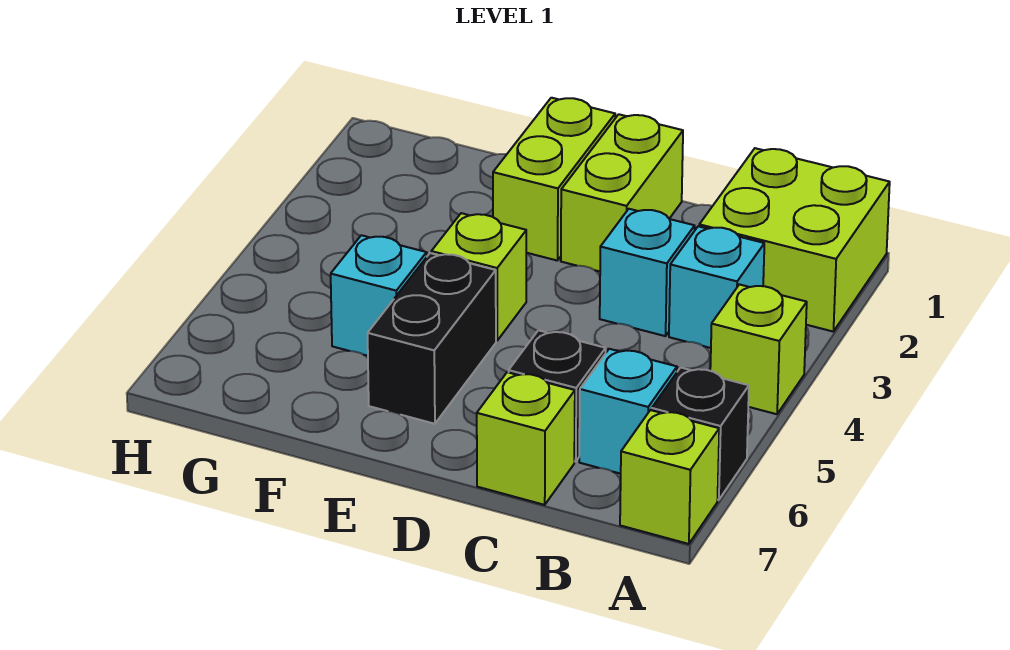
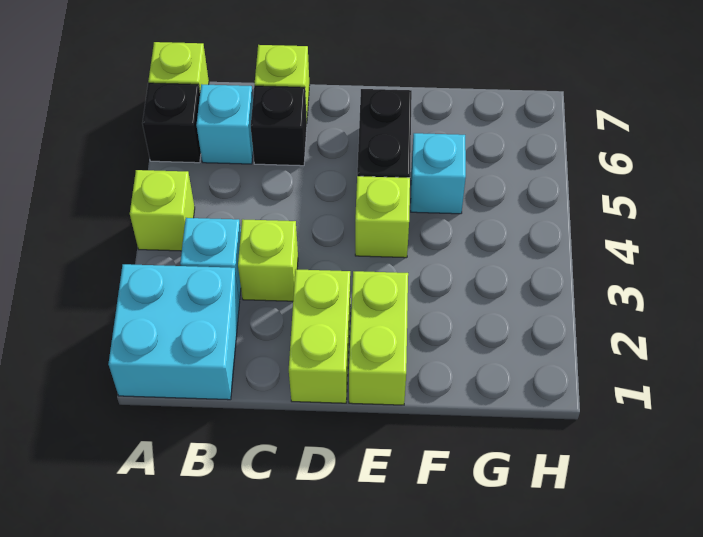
lime 2x2 brick [699,148,890,331] -> cyan 2x2 brick [109,264,240,400]
cyan 1x1 brick [600,209,695,336] -> lime 1x1 brick [238,219,298,301]

